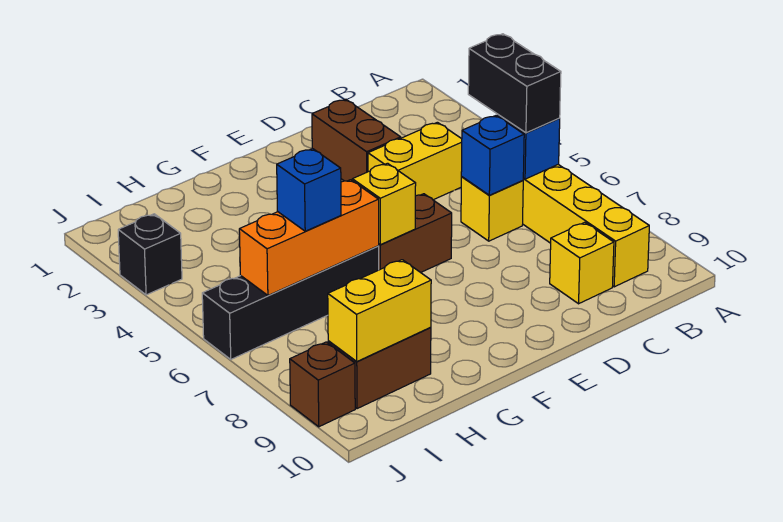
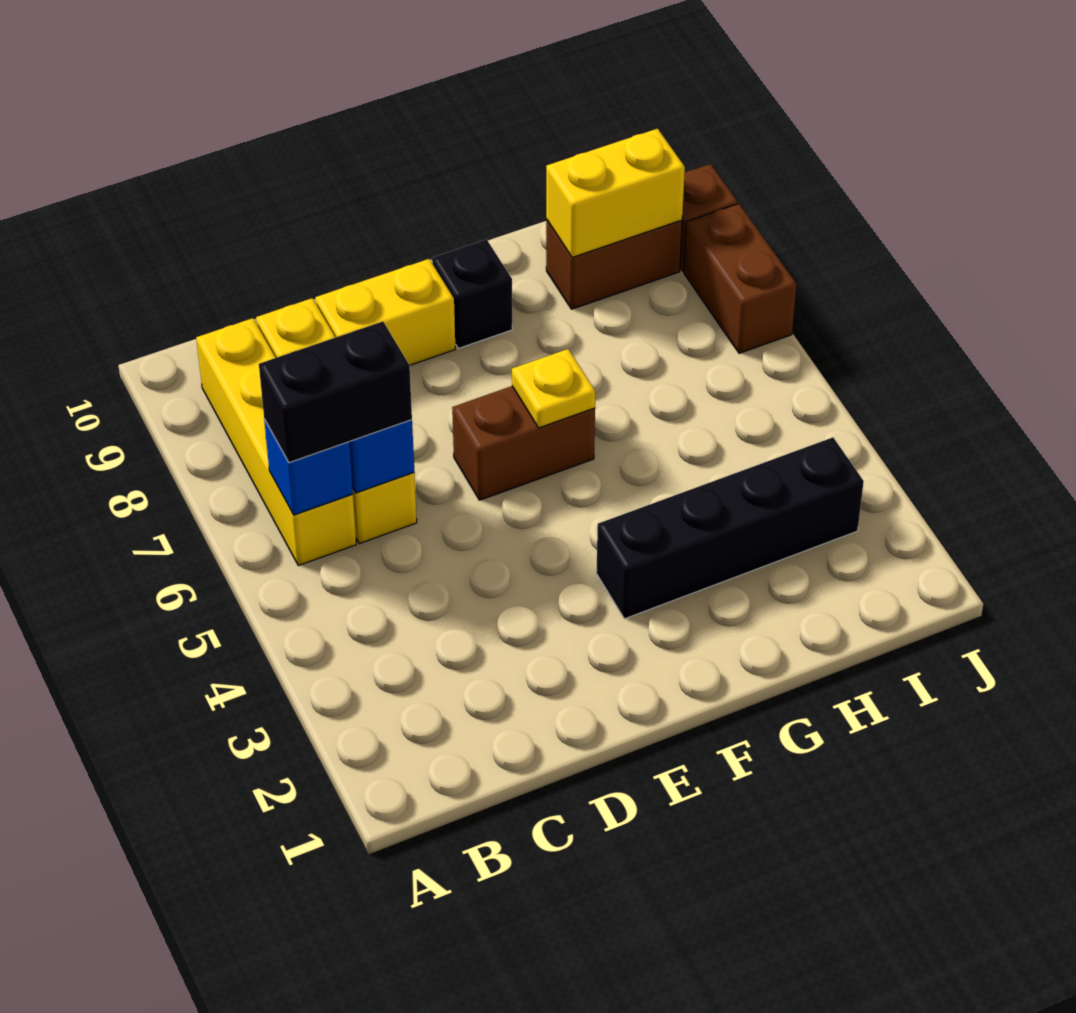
black 1x2 brick [468,34,561,133] -> black 1x2 brick turned to [259,321,412,463]
yellow 1x2 brick [368,122,462,200] -> yellow 1x2 brick moved to [315,259,455,365]
brown 1x2 brick [312,99,401,181] -> brown 1x2 brick moved to [684,204,796,353]
yellow 1x1 brick [352,163,416,245] -> yellow 1x1 plate [512,349,595,428]
black 1x4 brick [202,246,379,359] -> black 1x4 brick moved to [596,437,864,619]
orange 1x3 brick [239,180,379,295] -> none
blue 1x1 brick [277,149,341,231] -> none
black 1x1 brick [118,214,182,295] -> black 1x1 brick moved to [432,239,512,348]

